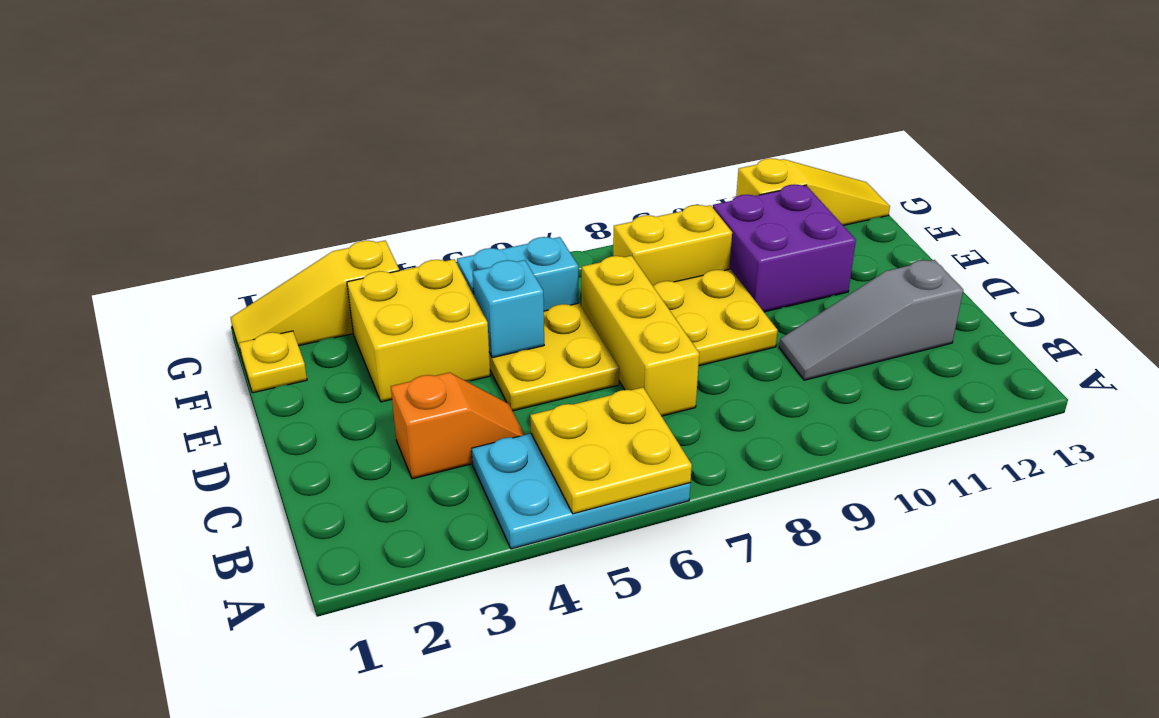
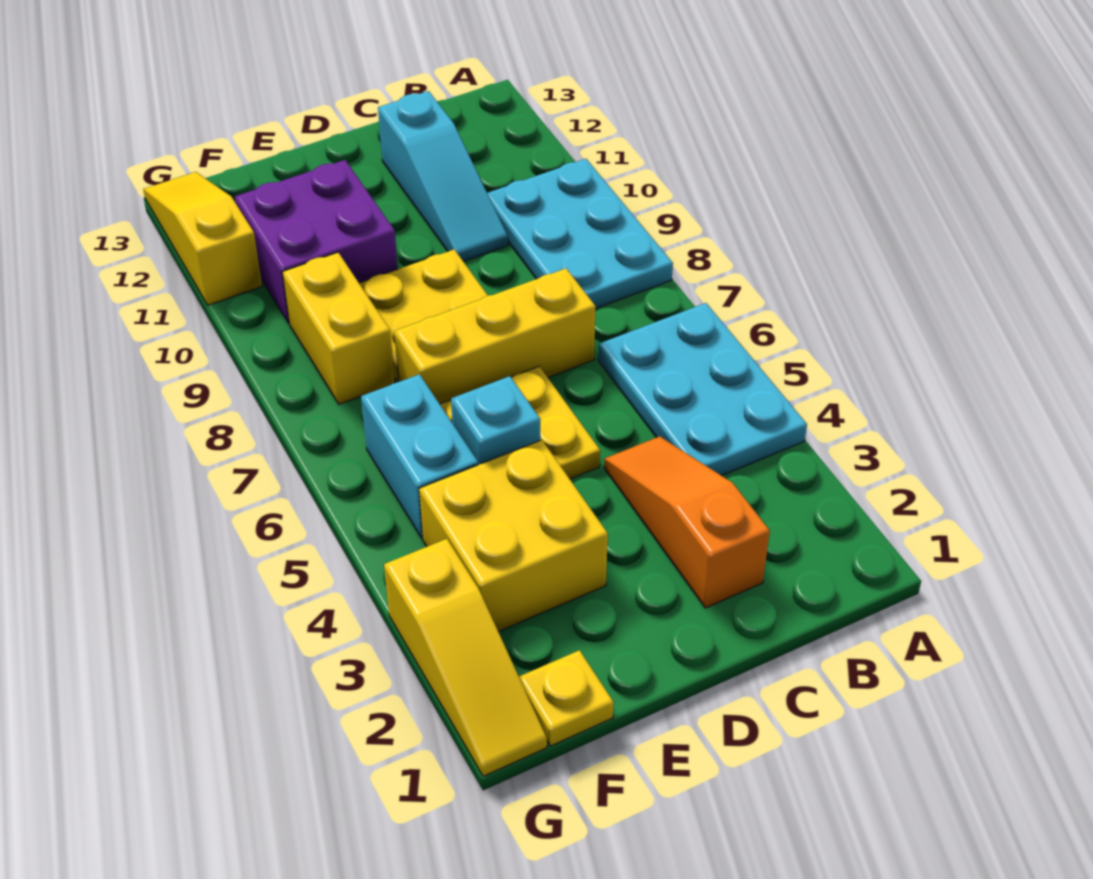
yellow 2x2 plate [530,387,692,514] -> none
none -> cyan 2x3 plate [487,159,673,309]
orange 1x2 slope [391,373,525,479] -> orange 1x3 slope [604,436,770,608]
grey 1x3 slope [779,260,963,380] -> cyan 1x3 slope [378,91,508,261]

